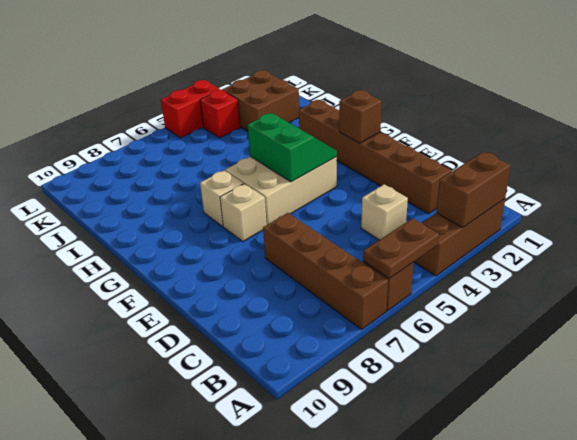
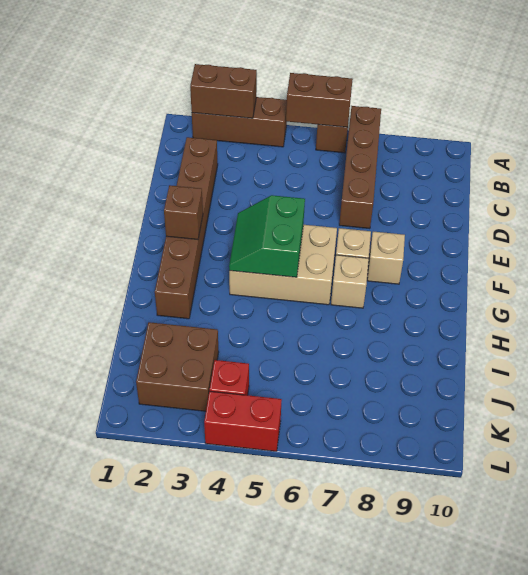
brown 1x2 plate [363,218,439,279] -> brown 1x2 brick [286,73,353,127]
tan 1x1 brick [361,184,408,240] -> tan 1x1 brick moved to [367,232,405,284]

